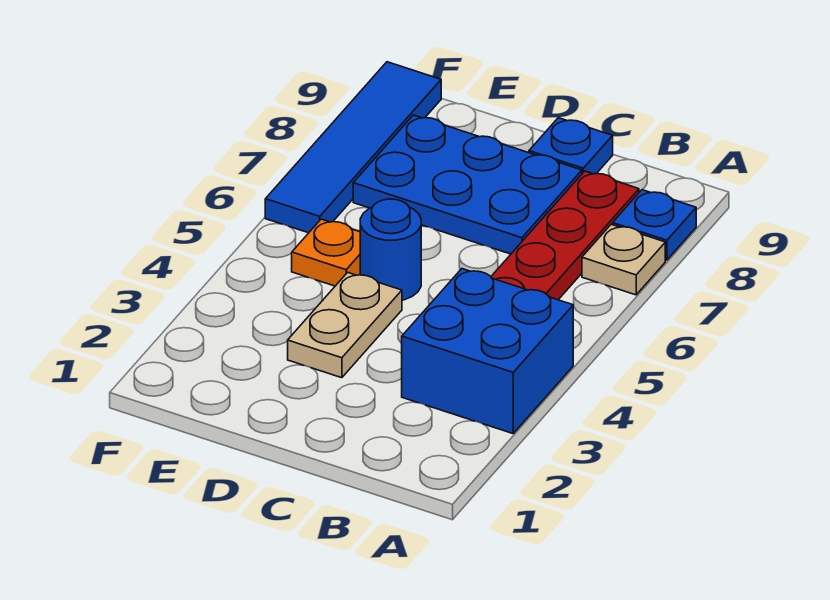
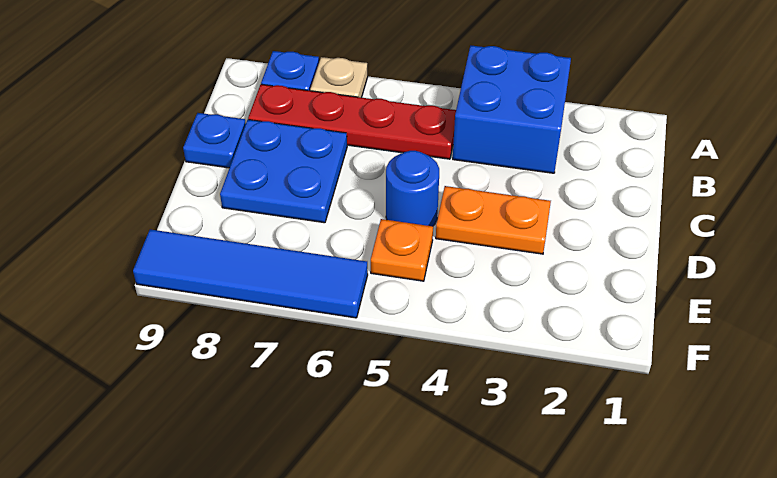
blue 2x3 plate [353,115,582,254] -> blue 2x2 plate [220,120,347,223]
tan 1x2 plate [288,272,402,378] -> orange 1x2 plate [436,186,551,254]

